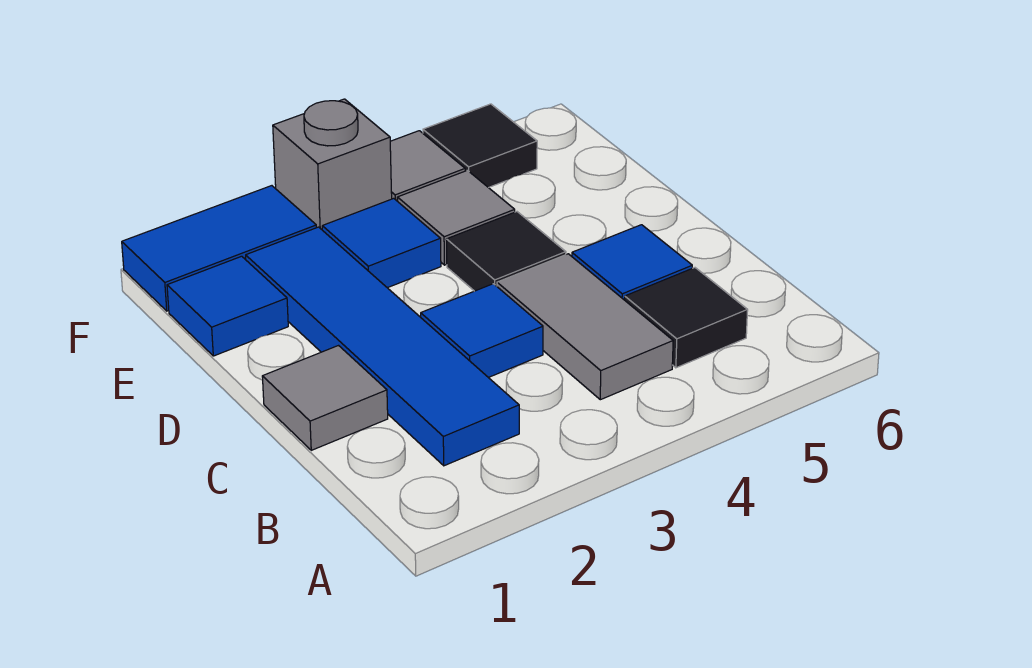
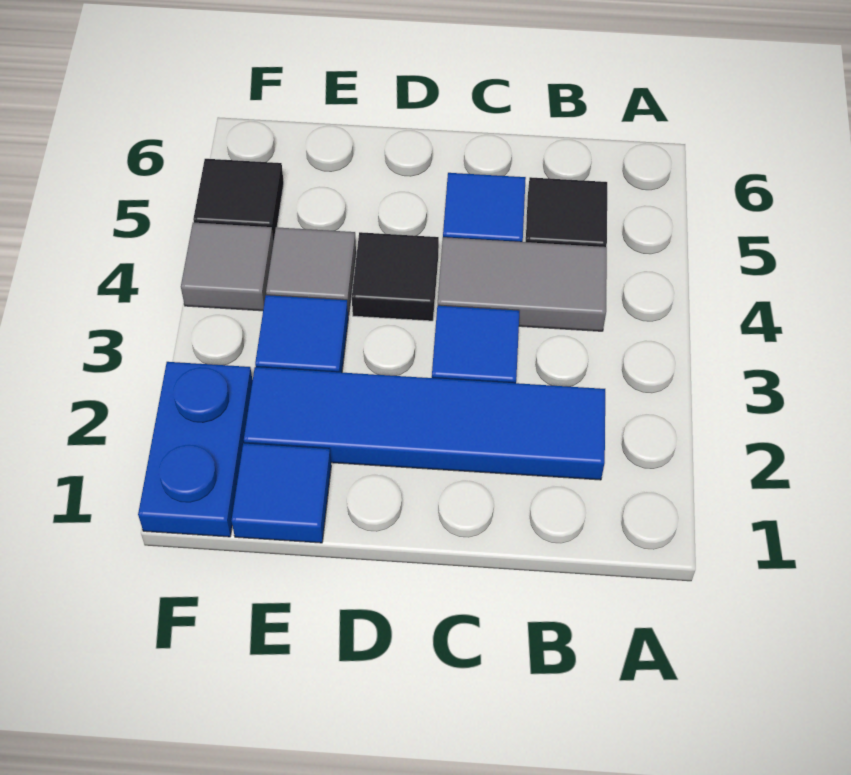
grey 1x1 tile [262,346,388,450] -> none
blue 1x2 tile [122,186,316,311] -> blue 1x2 plate [138,362,253,537]
grey 1x1 brick [273,99,392,229] -> none

